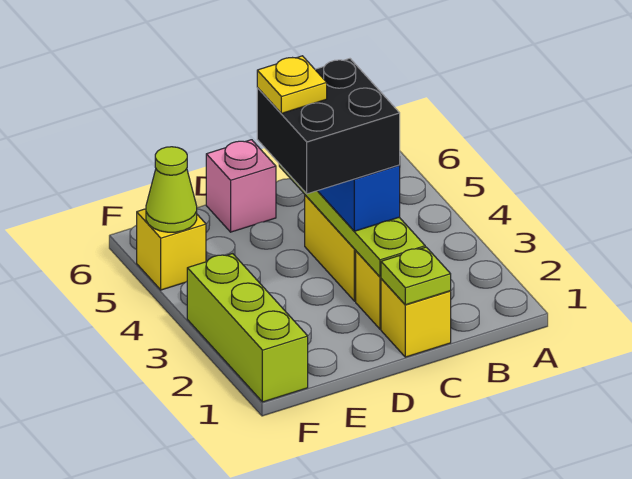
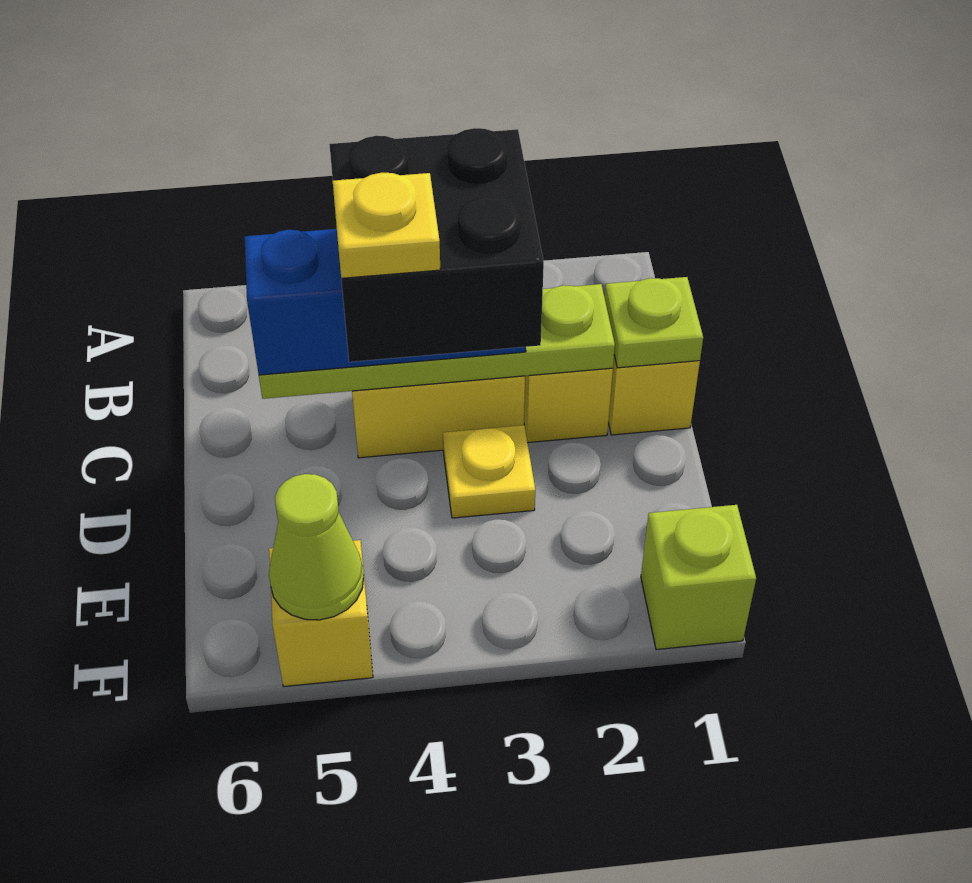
none -> yellow 1x1 plate [443,425,535,518]
pink 1x1 brick [206,140,276,232] -> none
lime 1x3 brick [187,254,308,402] -> lime 1x1 brick [641,505,756,650]

